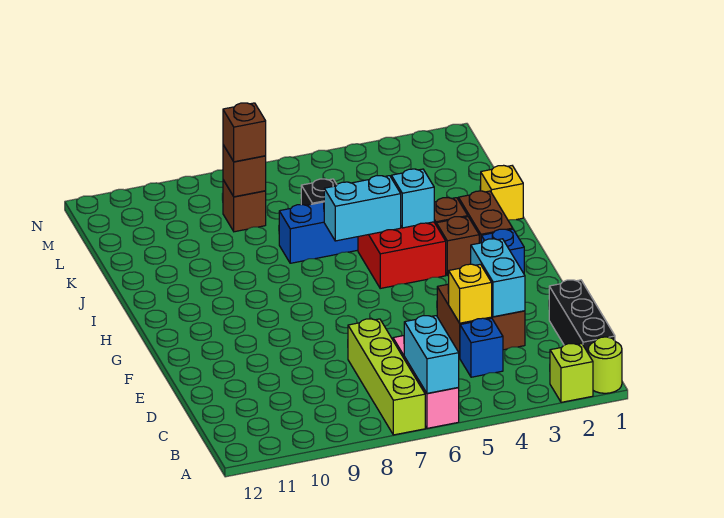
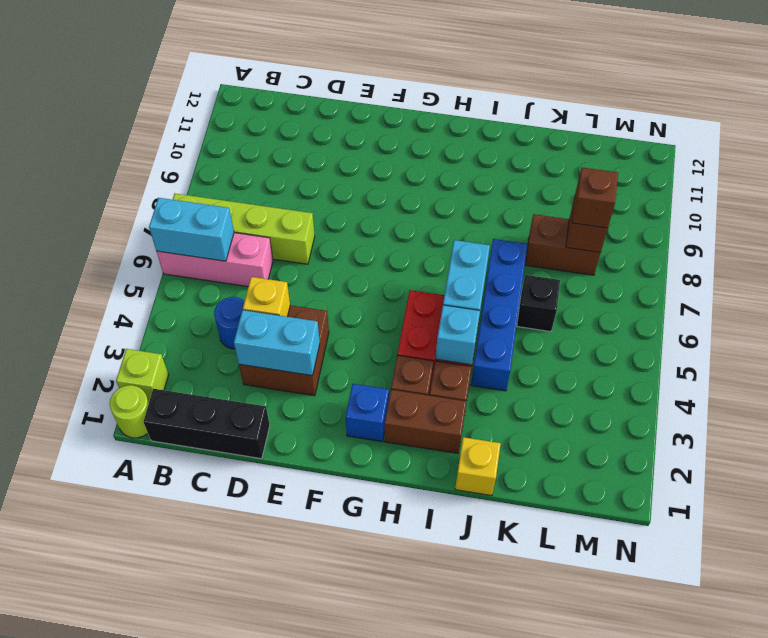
blue 1x1 brick [460,318,503,377] -> blue 1x1 round brick [214,297,244,349]
brown 1x1 brick [223,180,266,232] -> brown 1x2 brick [525,214,600,275]

